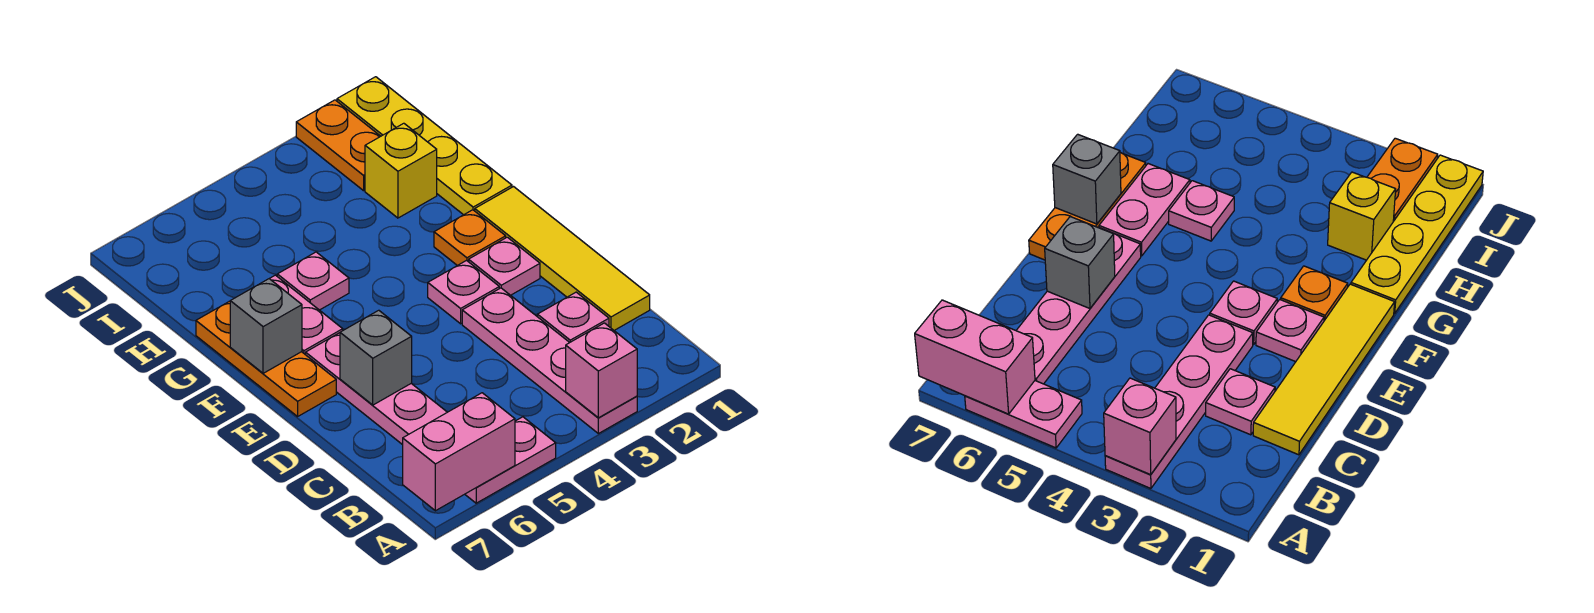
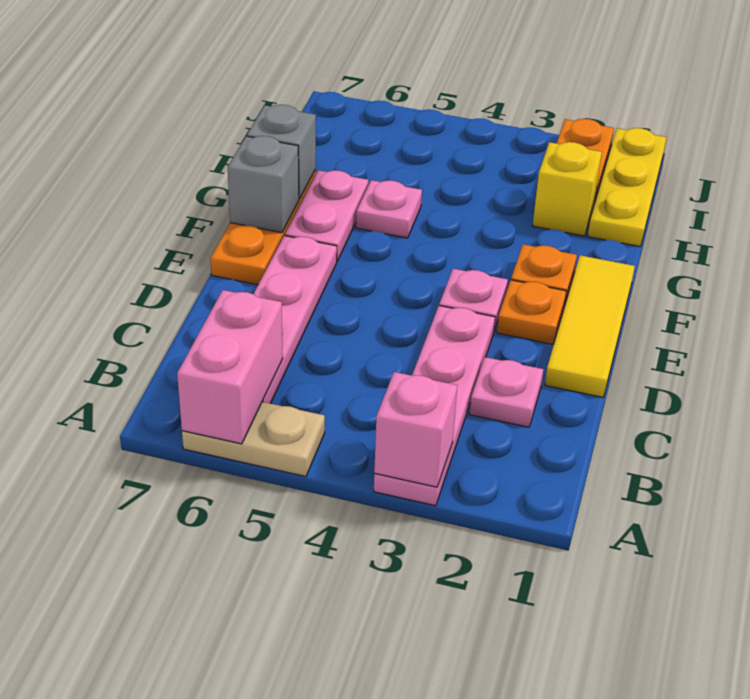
pink 1x2 plate [465,417,556,503] -> tan 1x2 plate [182,402,325,477]
pink 1x2 brick [403,393,515,511] -> pink 1x2 brick turned to [177,290,283,444]
yellow 1x4 tile [475,187,650,330] -> yellow 1x3 tile [545,255,635,397]
grey 1x1 brick [340,310,412,405] -> grey 1x1 brick moved to [247,105,316,199]
pink 1x1 plate [469,237,540,295] -> orange 1x1 plate [497,280,566,344]
yellow 1x4 plate [337,77,512,215] -> yellow 1x3 plate [588,128,667,247]

